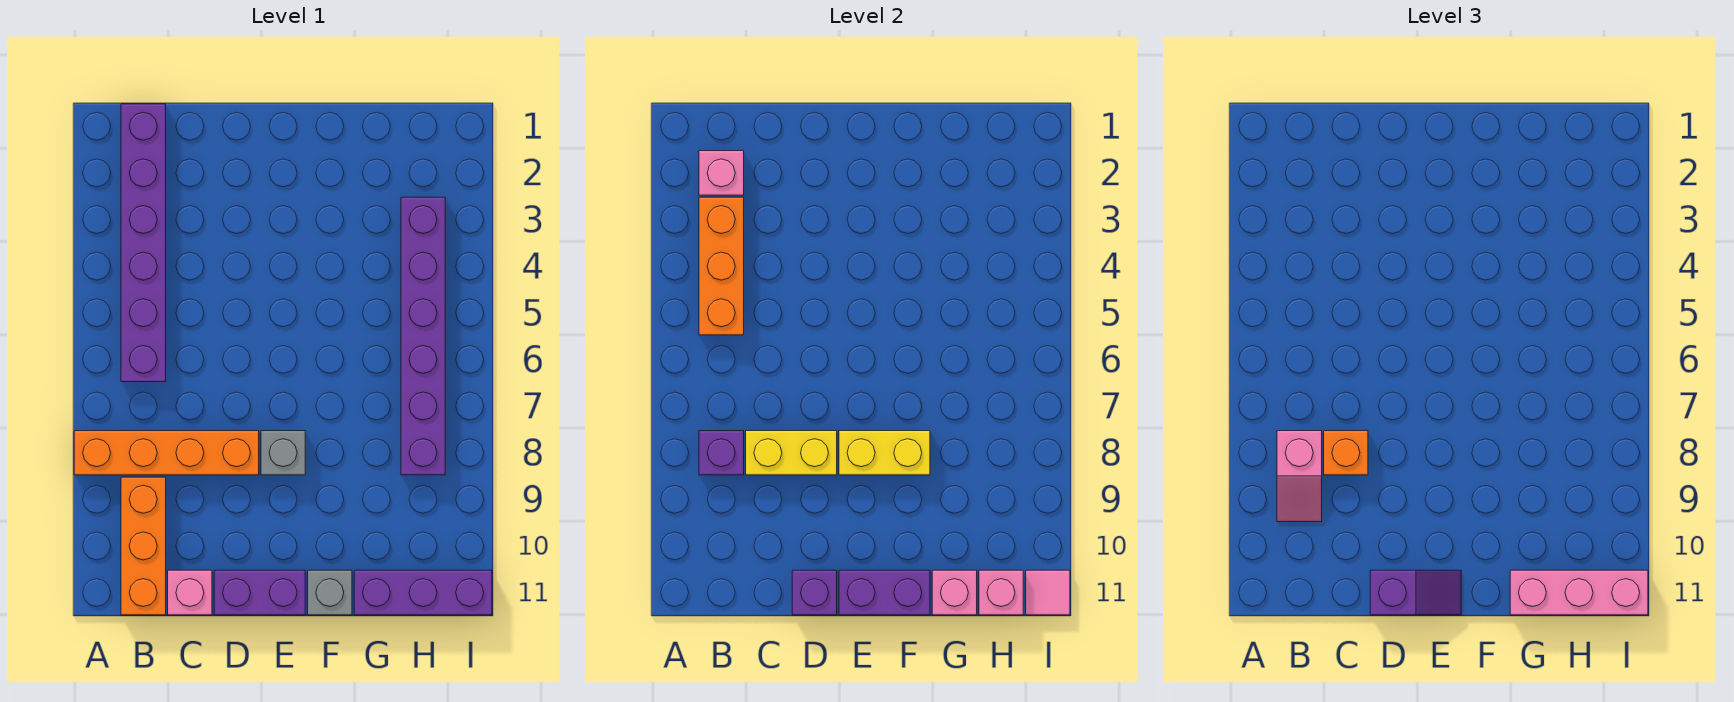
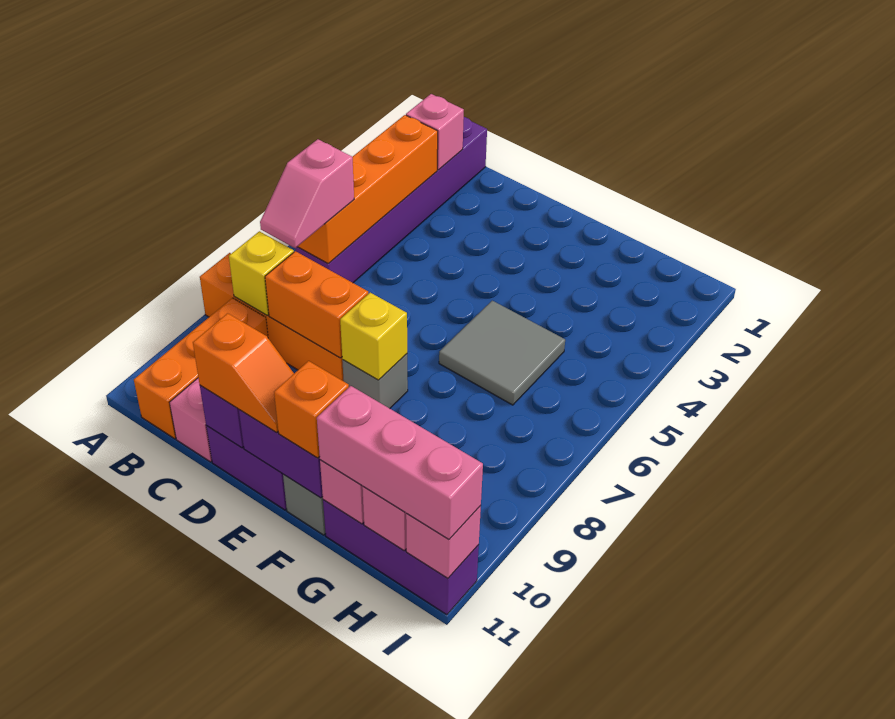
orange 1x3 brick [699,197,744,335] -> orange 1x4 brick [297,115,438,264]
purple 1x1 brick [699,431,744,475] -> yellow 1x1 brick [229,231,294,315]
pink 1x2 slope [1277,431,1322,522] -> pink 1x2 slope moved to [260,139,354,248]
yellow 1x2 brick [746,431,837,475] -> orange 1x2 brick [265,251,368,358]
orange 1x1 brick [1324,431,1368,475] -> orange 1x1 brick moved to [274,361,349,458]
purple 1x2 slope [1370,570,1461,615] -> orange 1x2 slope [193,313,294,433]
yellow 1x2 brick [839,431,930,475] -> yellow 1x1 brick [340,293,407,380]
none -> grey 2x2 tile [439,301,565,405]
purple 1x6 brick [401,197,445,475] -> none
pink 1x1 tile [1026,570,1070,615] -> pink 1x1 brick [406,506,481,578]

